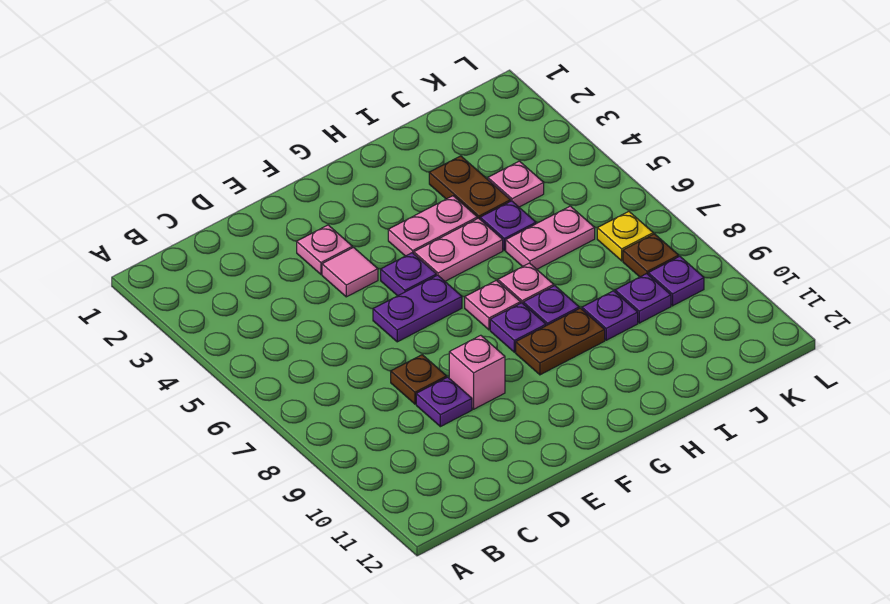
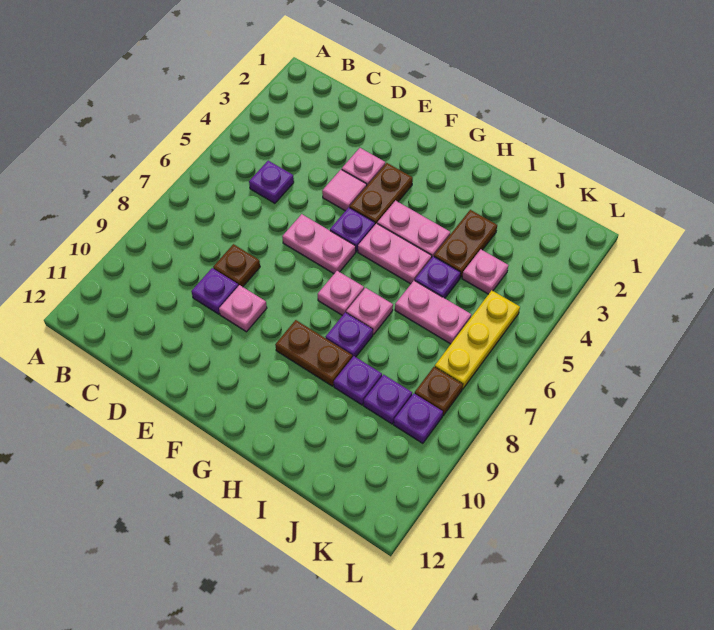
purple 1x2 plate [373,275,462,342] -> pink 1x2 plate [282,214,356,274]
pink 1x1 brick [449,335,505,409] -> pink 1x1 plate [219,285,267,332]
none -> brown 1x2 plate [350,163,413,224]
purple 1x1 plate [490,303,546,352] -> purple 1x1 plate moved to [249,161,294,203]
yellow 1x1 plate [597,212,653,261] -> yellow 1x3 plate [435,290,520,389]

